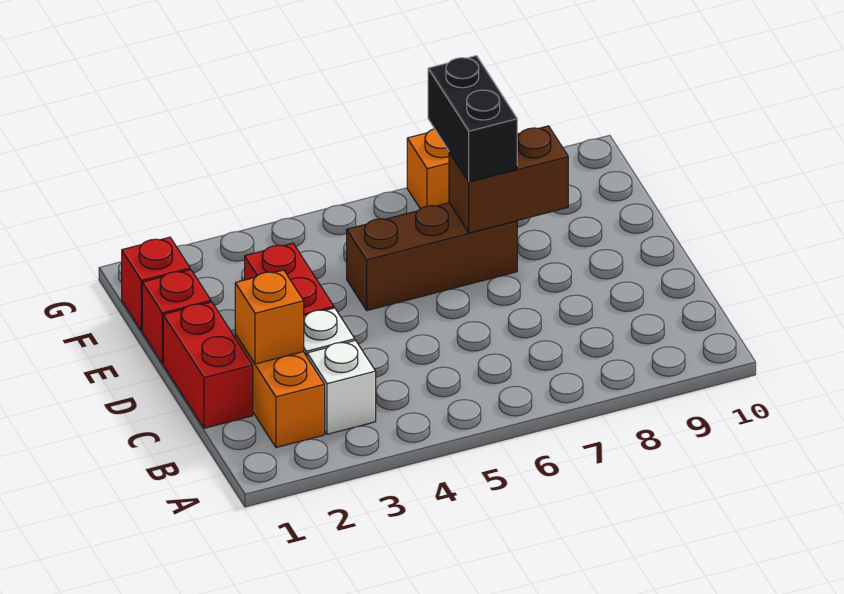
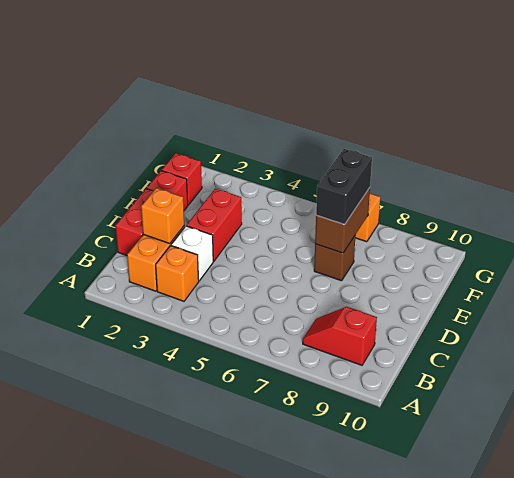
white 1x1 brick [307,340,376,434] -> orange 1x1 brick [156,246,199,301]
none -> red 1x2 slope [303,307,377,365]
brown 1x3 brick [347,203,517,311] -> brown 1x1 brick [314,236,355,281]
brown 1x2 brick [449,126,568,233] -> brown 1x2 brick turned to [315,188,370,253]

